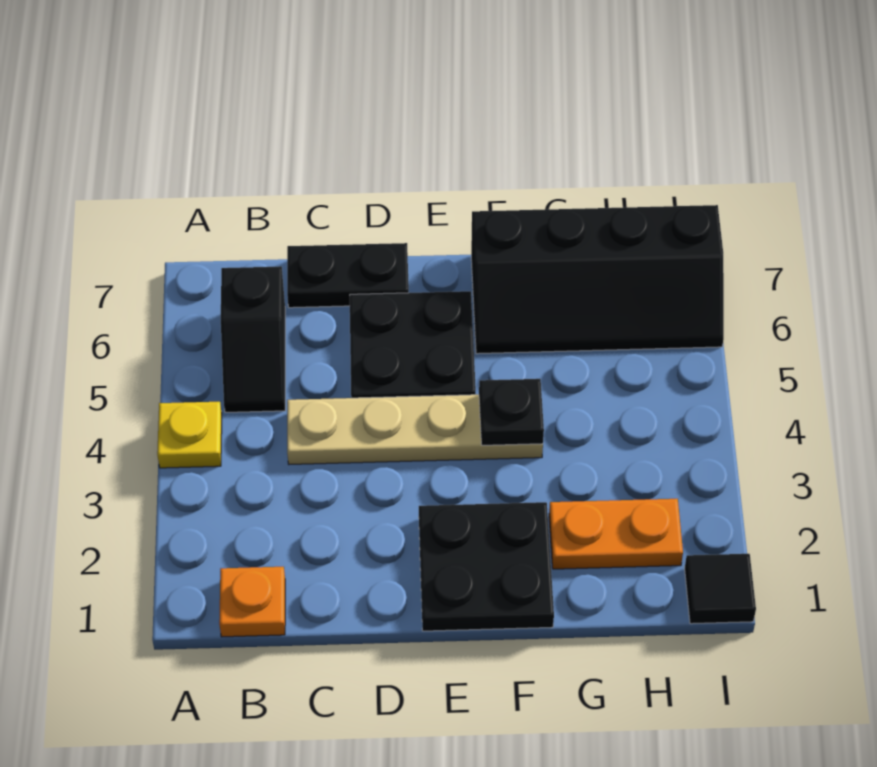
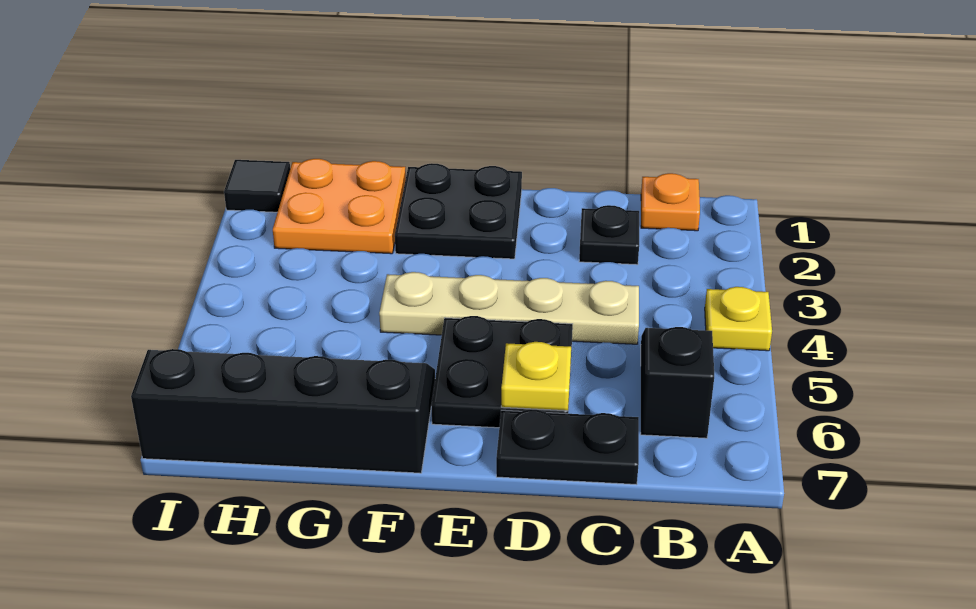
none -> yellow 1x1 plate [501,342,571,411]
black 1x1 plate [479,379,544,445] -> black 1x1 plate moved to [579,205,639,265]
orange 1x2 plate [549,499,683,569] -> orange 2x2 plate [273,159,406,254]

